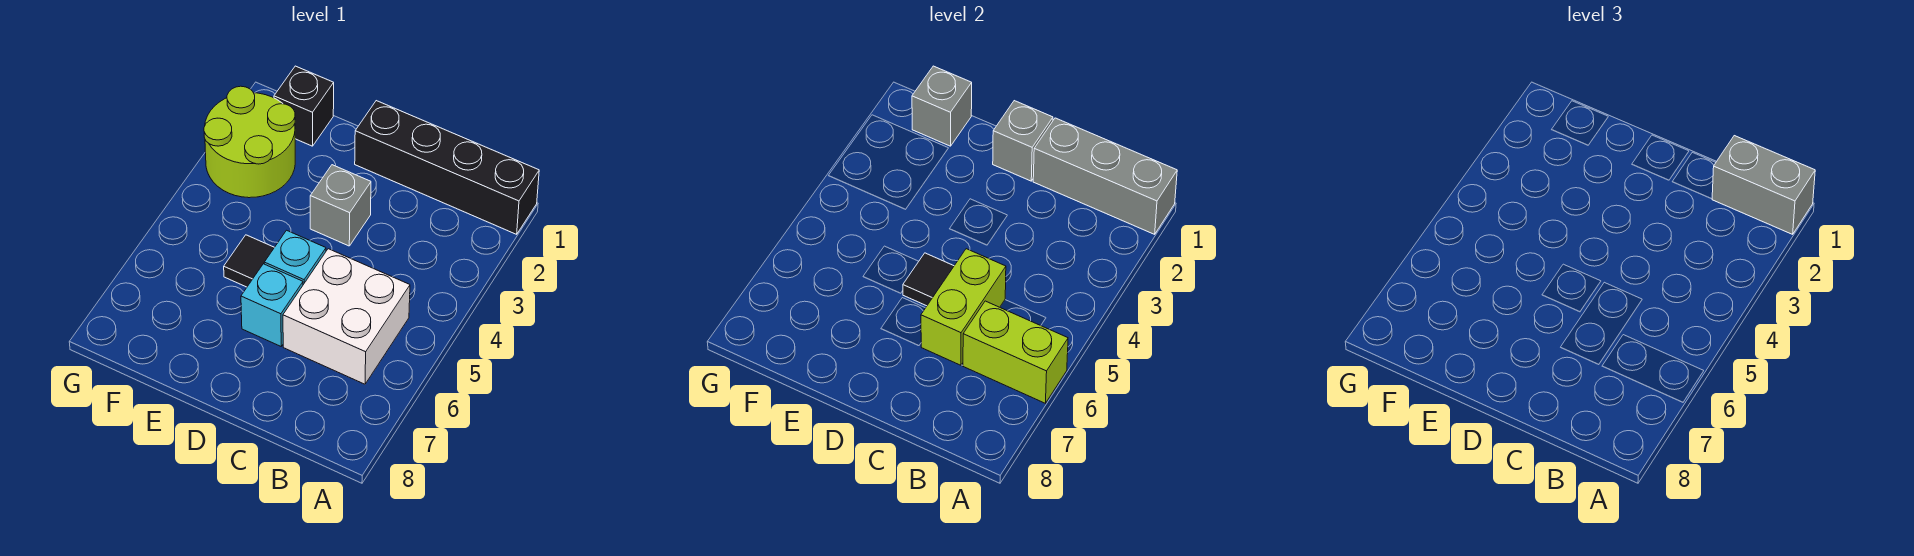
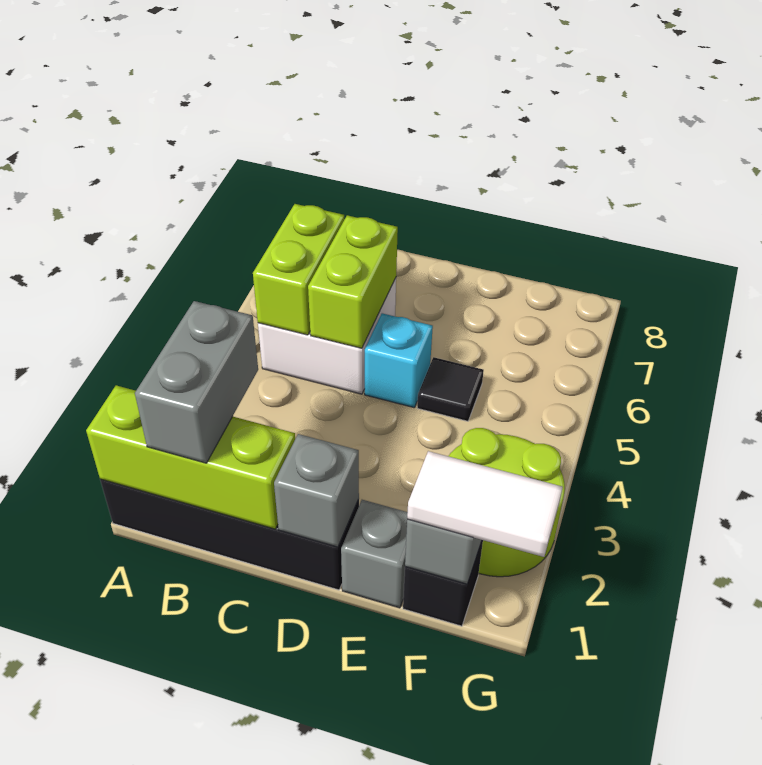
grey 1x3 brick [1033,118,1177,234] -> lime 1x3 brick [86,385,295,529]
grey 1x2 brick [1712,136,1815,234] -> grey 1x2 brick turned to [135,301,258,463]
lime 1x2 brick [963,301,1068,403] -> lime 1x2 brick turned to [253,204,344,335]
grey 1x1 brick [310,165,371,246] -> grey 1x1 brick moved to [341,500,408,608]
black 1x1 tile [903,253,954,306] -> none
cyan 1x1 brick [241,264,303,346] -> none
none -> white 1x2 tile [407,451,563,557]

